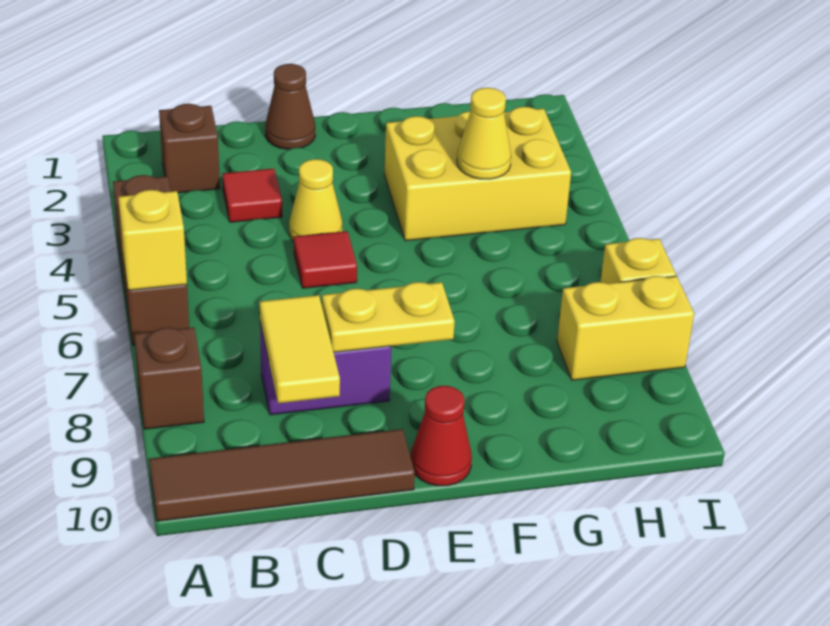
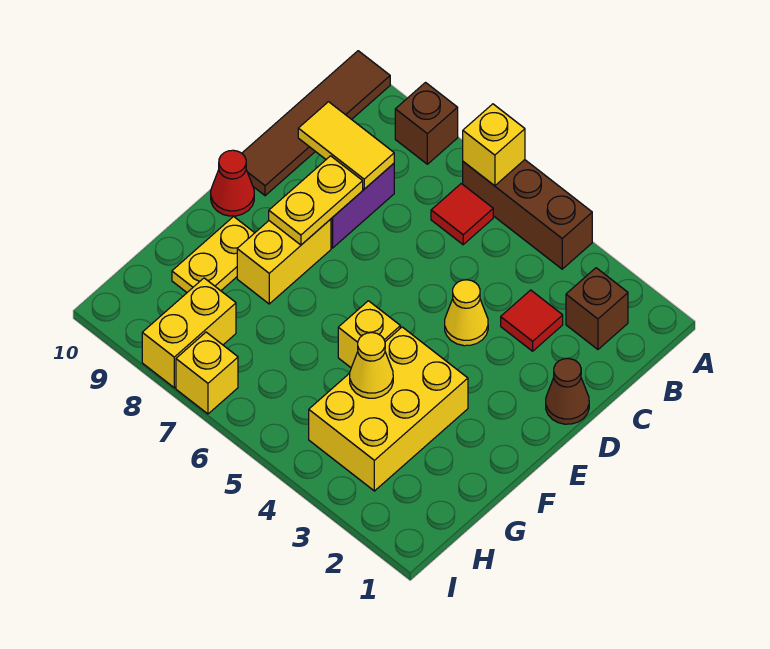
red 1x1 tile [294,231,357,288] -> red 1x1 tile moved to [431,184,493,245]
none -> yellow 1x2 brick [237,219,331,304]
none -> yellow 1x1 brick [338,301,400,367]
none -> yellow 1x2 plate [172,217,254,292]

